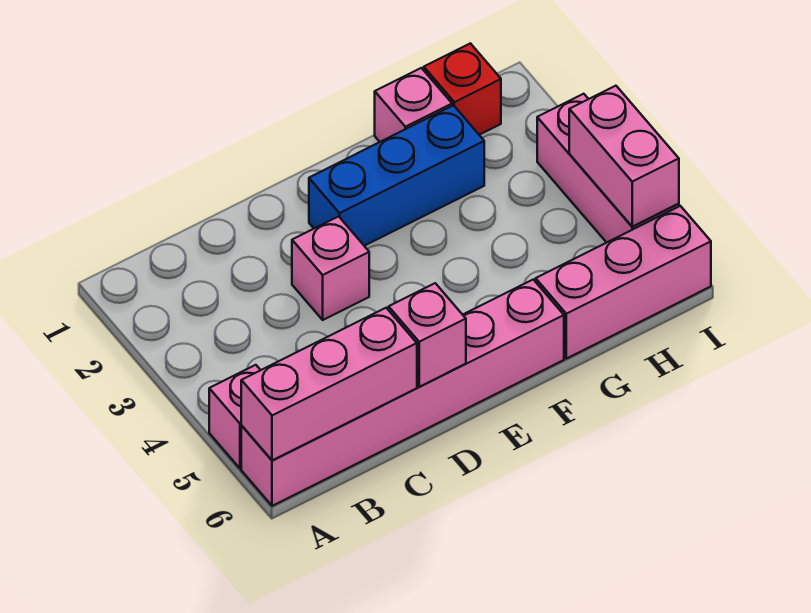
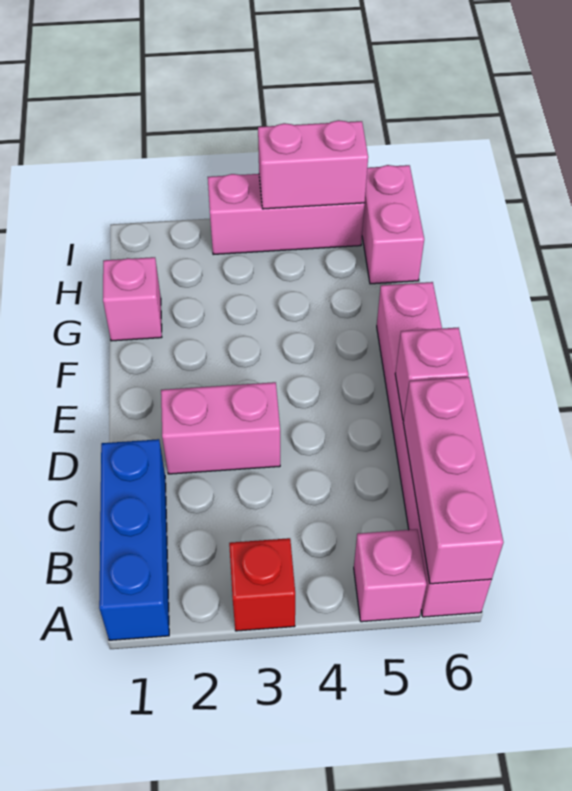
pink 1x1 brick [292,216,369,320] -> pink 1x2 brick [161,382,280,474]
blue 1x3 brick [309,105,484,246] -> blue 1x3 brick moved to [99,439,169,640]
pink 1x3 brick [536,206,711,359] -> pink 1x2 brick [362,165,424,284]
red 1x1 brick [424,43,501,135] -> red 1x1 brick moved to [229,538,295,631]

